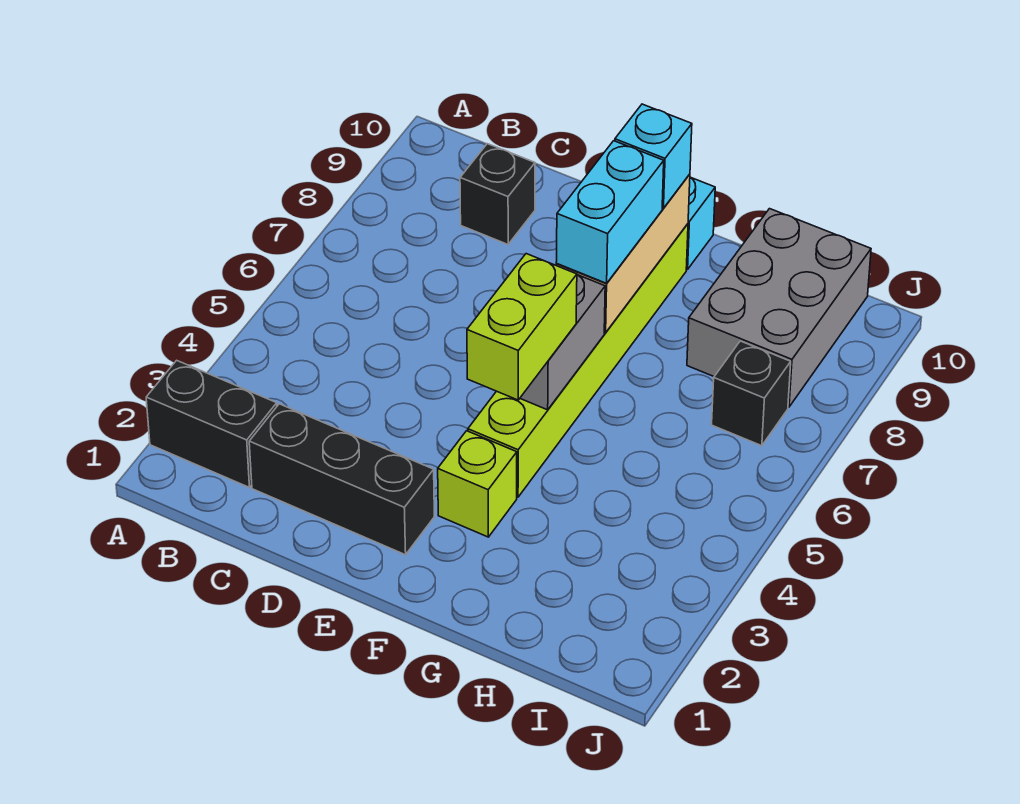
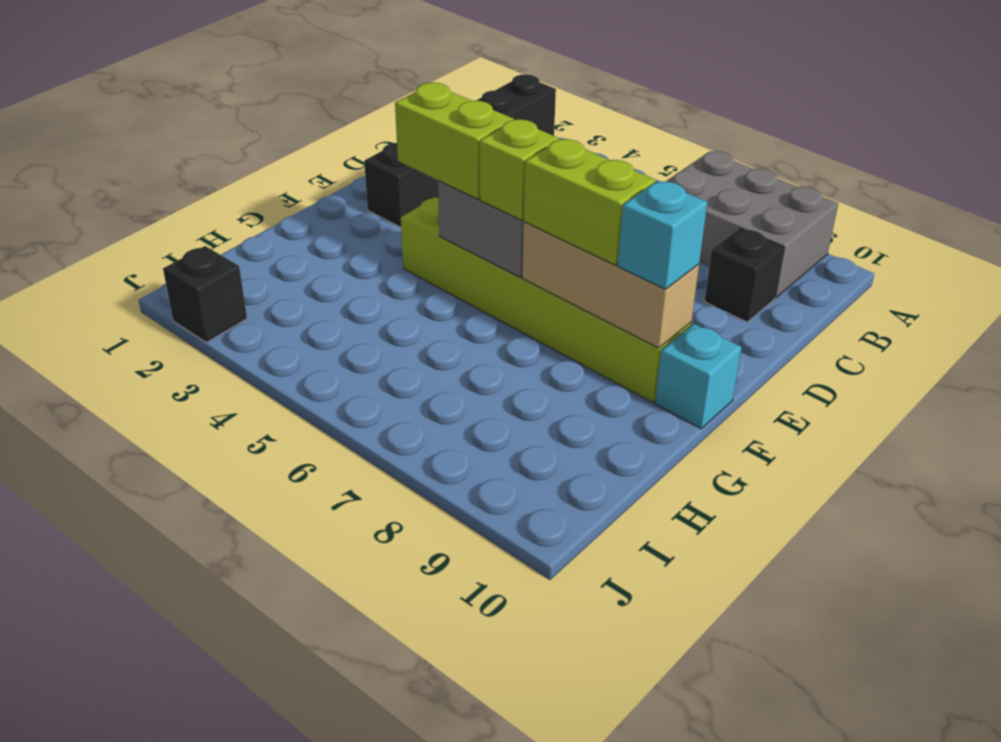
lime 1x1 brick [438,431,517,537] -> lime 1x1 brick moved to [480,119,559,220]
cyan 1x2 brick [556,141,664,283] -> lime 1x2 brick [524,139,656,265]
grey 2x3 brick [687,209,871,407] -> grey 2x3 brick moved to [666,151,838,298]
black 1x1 brick [712,341,791,446] -> black 1x1 brick moved to [163,246,247,343]

